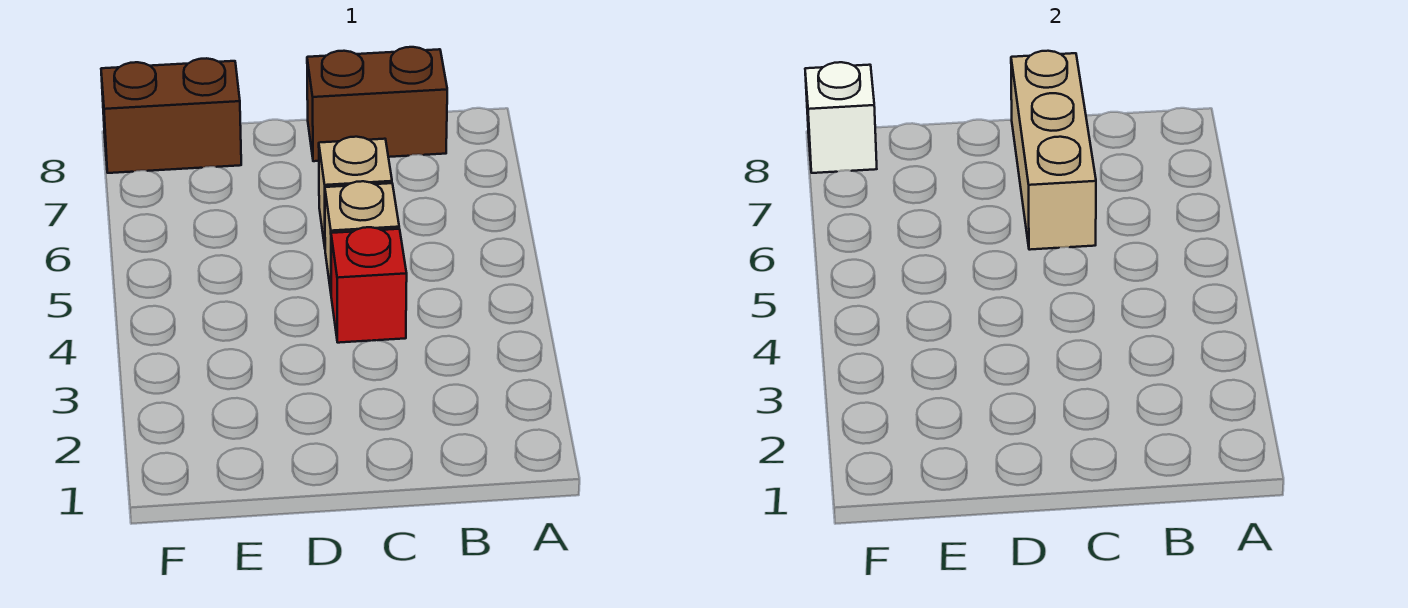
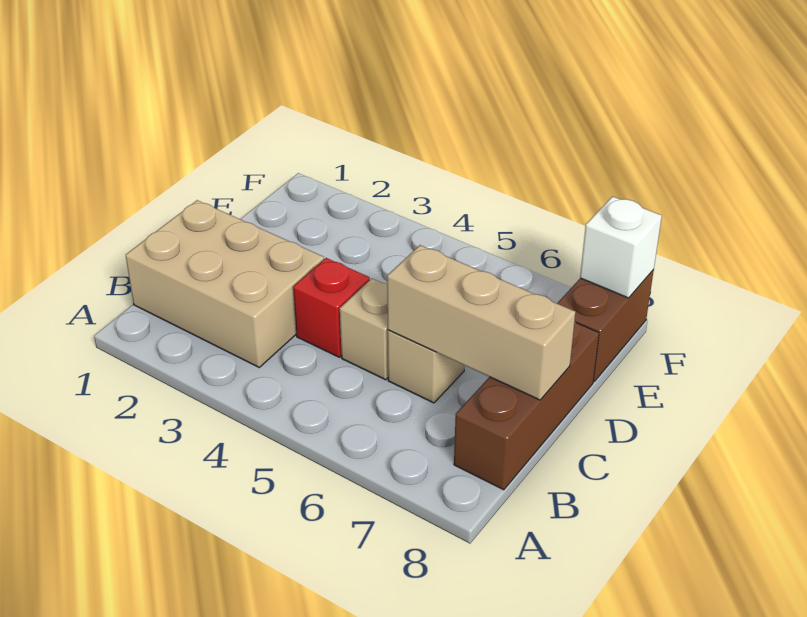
none -> tan 2x3 brick [126,200,324,367]
brown 1x2 brick [307,47,447,161] -> brown 1x3 brick [454,322,599,490]

